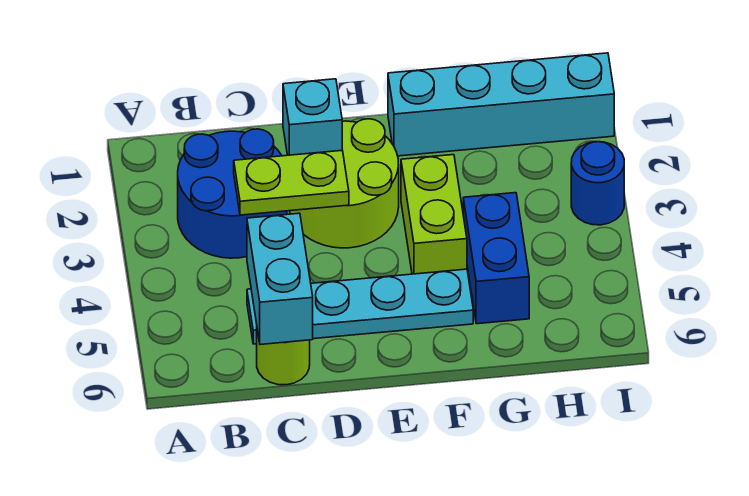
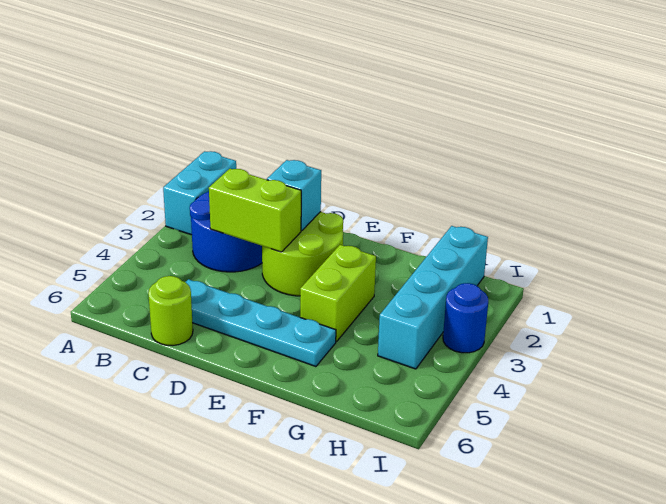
lime 1x2 plate [234,150,349,215] -> lime 1x2 brick [209,169,301,252]
cyan 1x2 brick [247,213,313,345] -> cyan 1x2 brick moved to [163,151,236,235]
cyan 1x4 brick [388,53,614,156] -> cyan 1x4 brick turned to [378,226,488,369]
blue 1x2 brick [463,193,529,324] -> none

